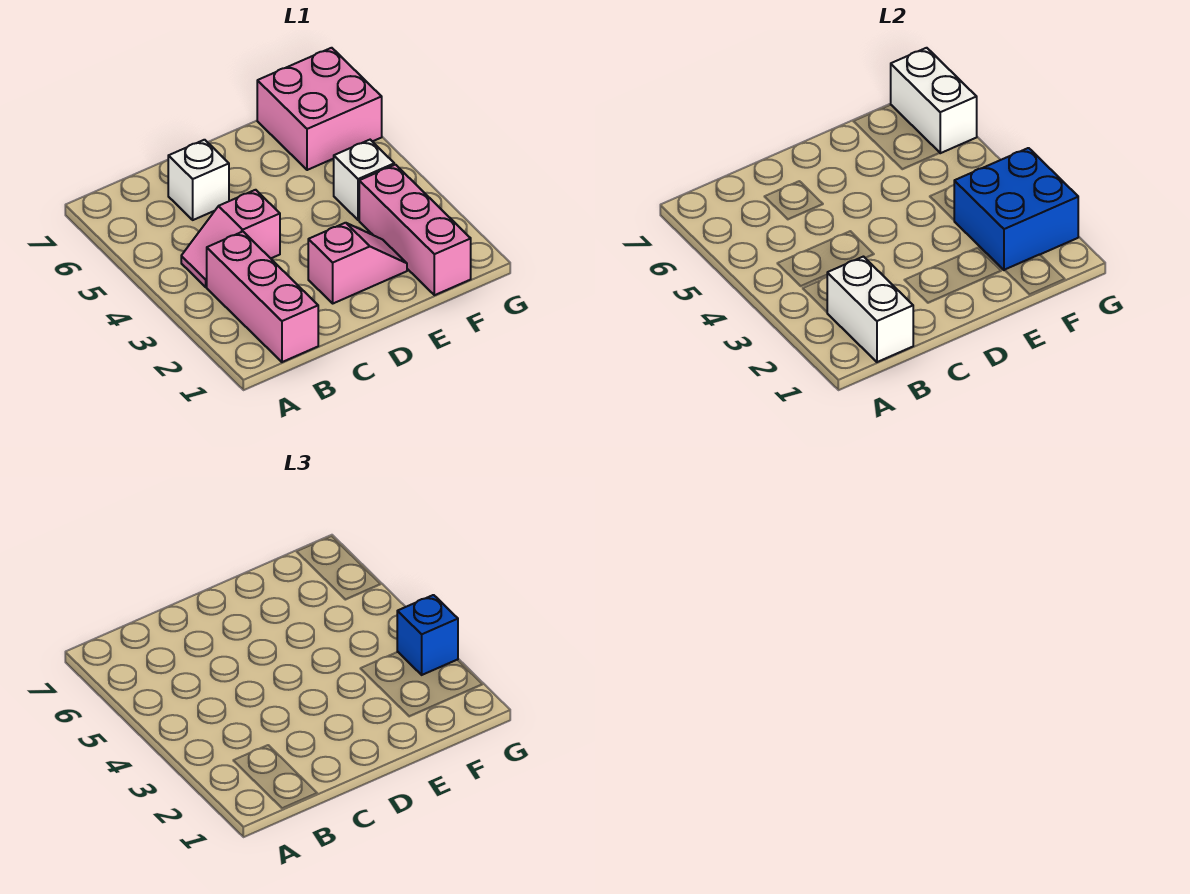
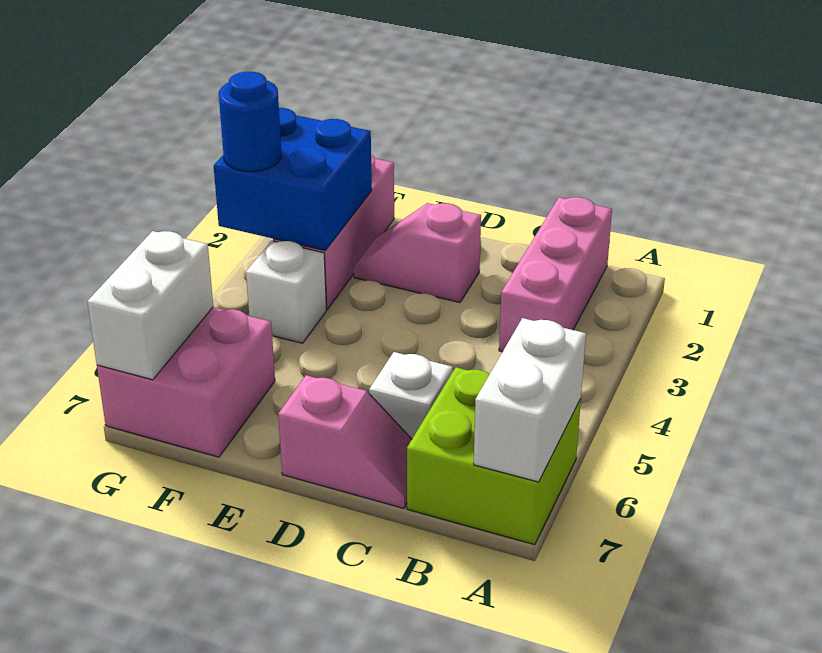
none -> lime 2x2 brick [407,367,581,545]
white 1x2 brick [827,257,913,362] -> white 1x2 brick moved to [474,318,586,482]
pink 1x2 slope [181,190,280,287] -> pink 1x2 slope moved to [278,375,412,508]
blue 1x1 brick [397,595,458,675] -> blue 1x1 round brick [219,72,282,171]

